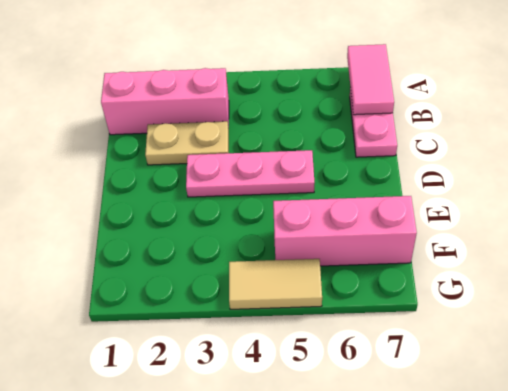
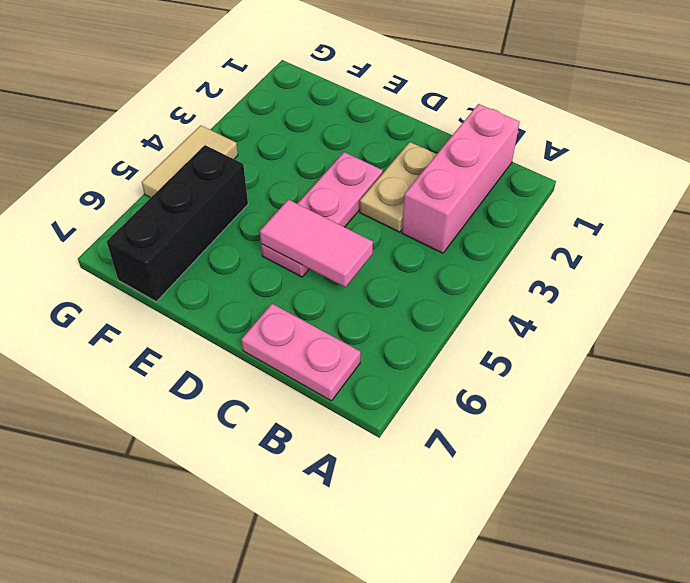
pink 1x2 tile [347,44,394,115] -> pink 1x2 tile moved to [260,199,373,287]
pink 1x3 brick [273,196,417,266] -> black 1x3 brick [107,145,248,301]

